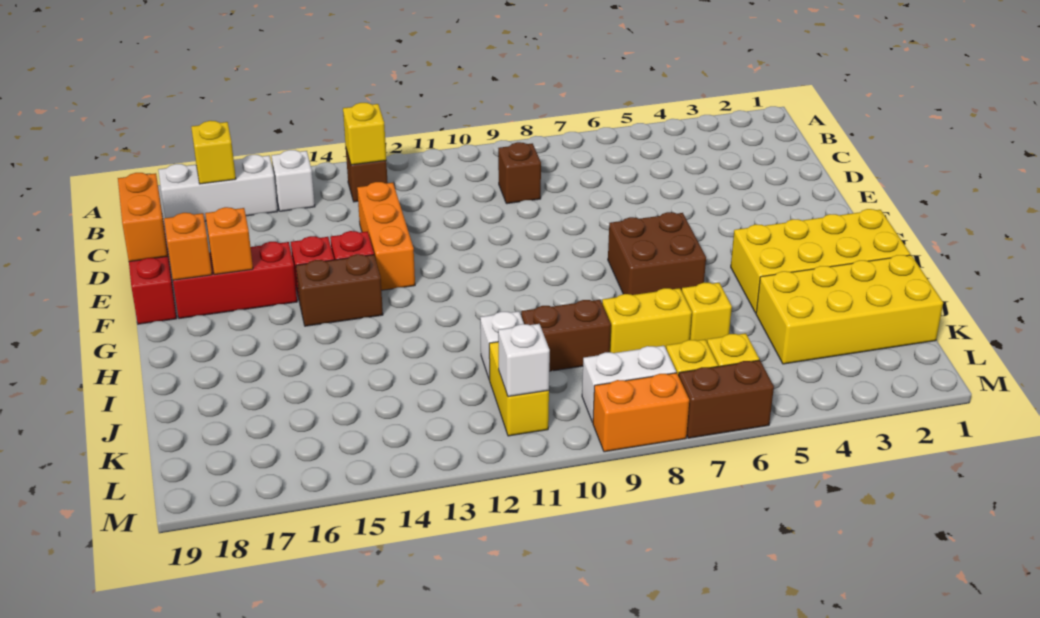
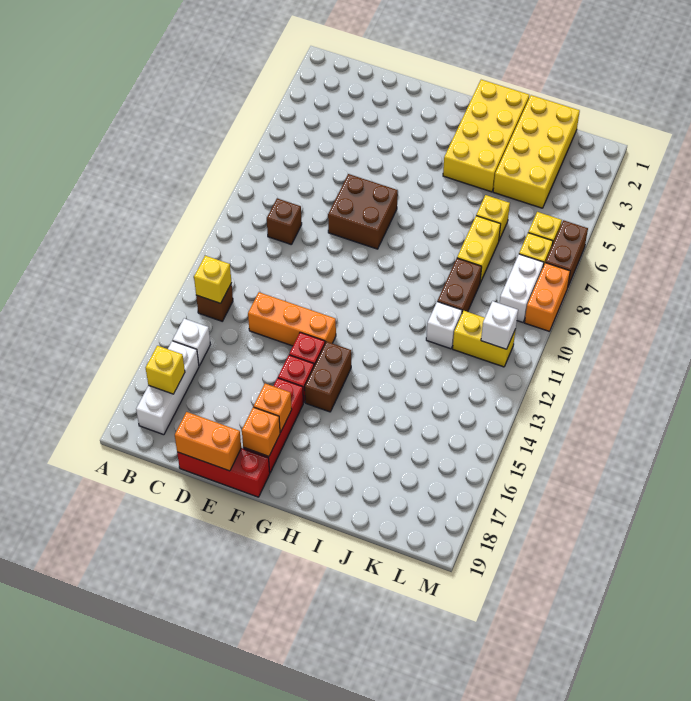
brown 2x2 brick [608,212,706,295] -> brown 2x2 brick moved to [328,174,398,249]

